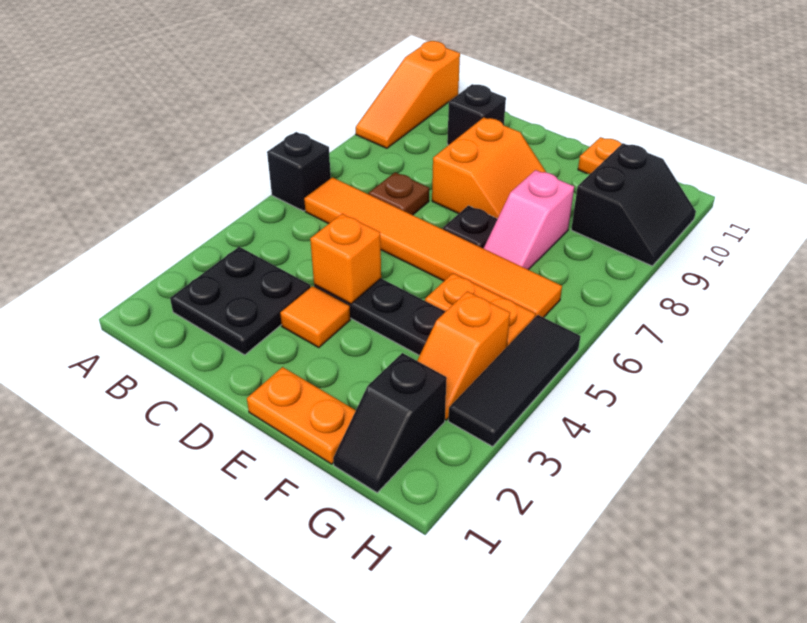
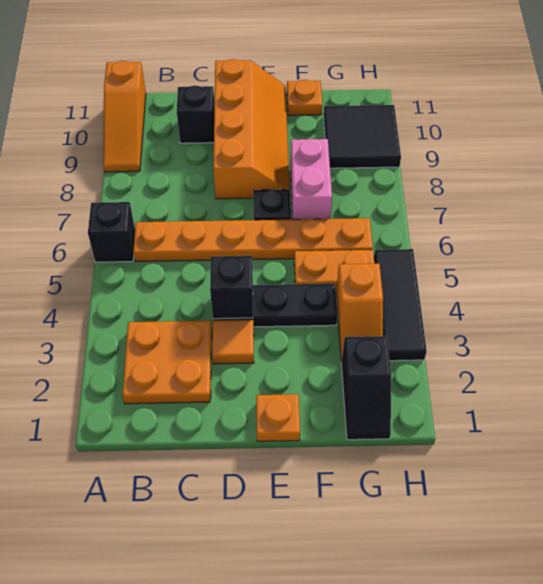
black 2x2 plate [170,247,311,355] -> orange 2x2 plate [122,321,212,404]
orange 1x6 tile [304,177,562,318] -> orange 1x6 plate [133,218,373,261]
brown 1x1 plate [369,172,429,215] -> none
orange 1x1 brick [310,214,381,304] -> black 1x1 brick [210,256,253,319]
orange 2x2 slope [432,117,547,219] -> orange 2x4 slope [213,59,290,199]
orange 1x2 plate [247,367,356,464] -> orange 1x1 plate [256,394,300,441]
pink 1x2 slope [484,170,574,270] -> pink 1x2 brick [290,139,332,220]
black 2x2 slope [571,143,696,266] -> black 2x2 tile [324,105,401,168]

